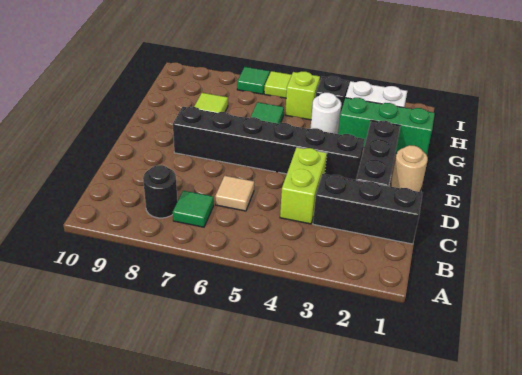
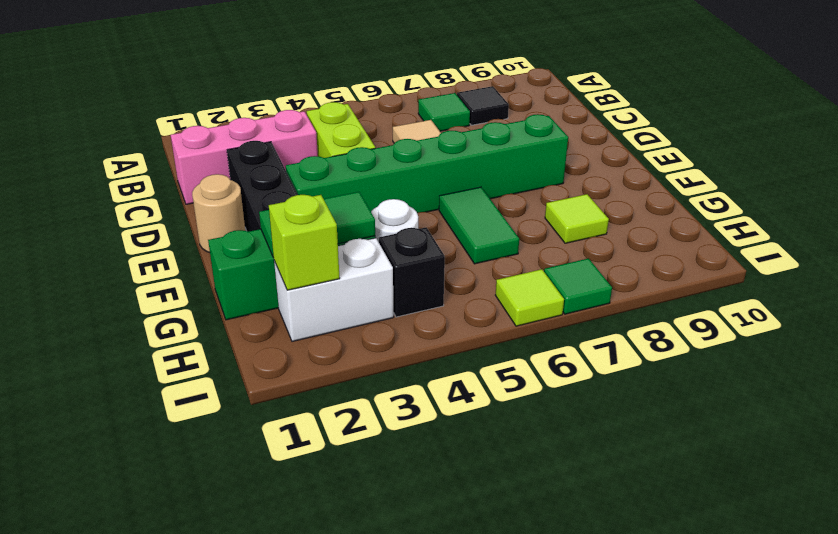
black 1x1 round brick [143,165,178,218] -> black 1x1 tile [457,86,509,125]
black 1x3 brick [313,174,423,244] -> pink 1x3 brick [171,110,318,204]
black 1x6 brick [173,107,364,180] -> green 1x6 brick [286,114,568,213]
none -> green 1x2 tile [259,192,375,257]
lime 1x1 brick [285,71,320,120] -> lime 1x1 brick moved to [269,195,340,290]

